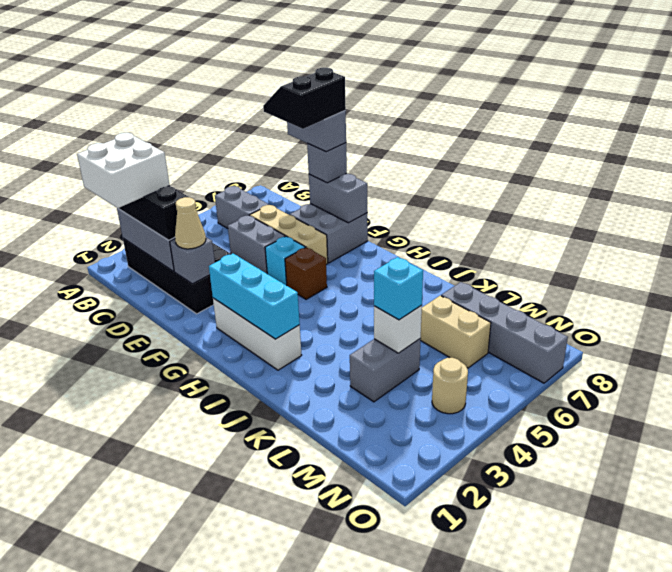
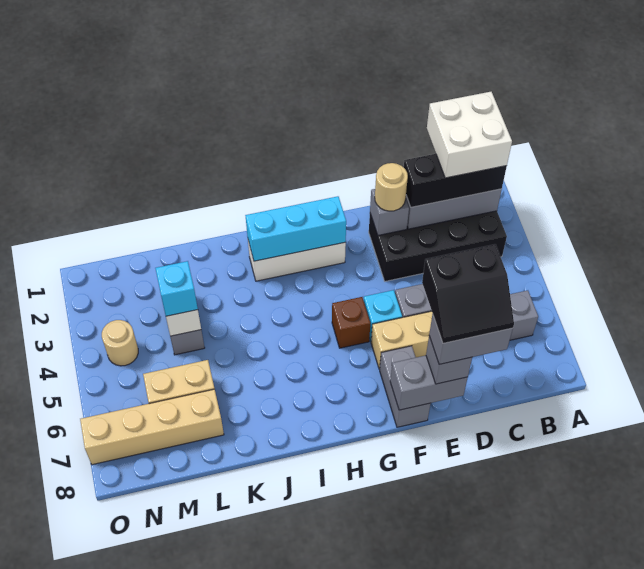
black 2x2 slope [263,68,346,129] -> black 2x2 slope turned to [422,244,514,343]
tan 1x1 cone [175,197,206,249] -> tan 1x1 round brick [375,163,408,211]
grey 2x2 brick [290,204,368,263] -> grey 1x2 brick [380,346,431,427]
grey 1x4 brick [441,282,568,383] -> tan 1x4 brick [80,389,224,465]

